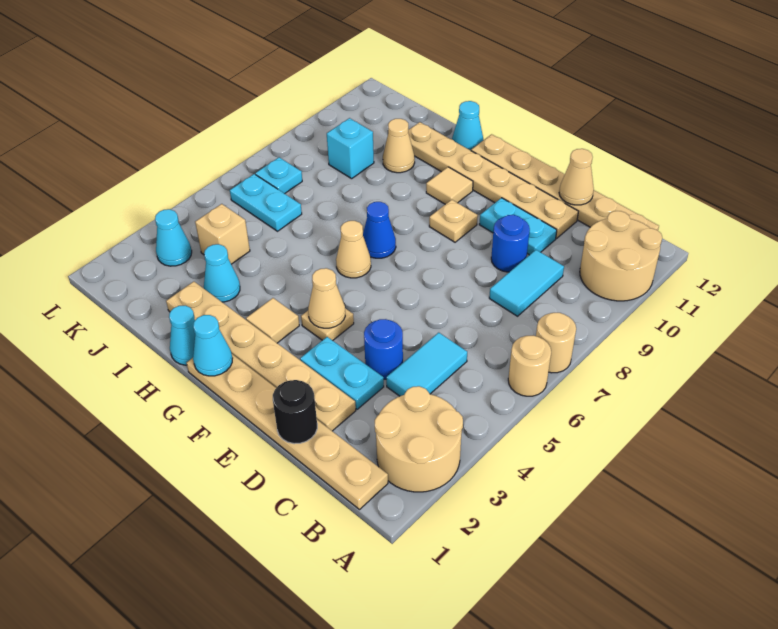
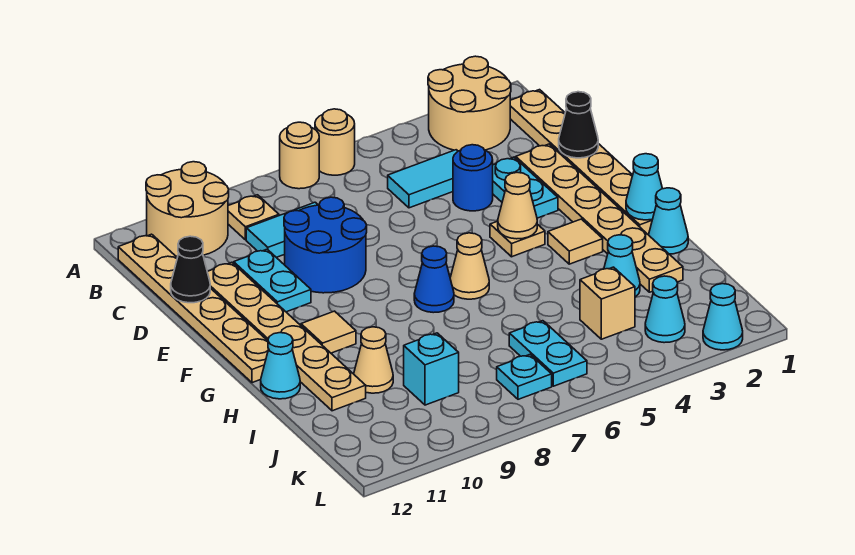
black 1x1 round brick [273,380,317,444] -> black 1x1 cone [559,92,598,158]
blue 1x1 round brick [491,215,530,272] -> blue 2x2 round brick [284,197,367,293]
tan 1x1 cone [559,149,594,205] -> black 1x1 cone [171,236,210,303]
tan 1x1 plate [429,200,478,242] -> tan 1x1 plate moved to [228,195,279,240]
none -> cyan 1x1 cone [703,284,743,350]

